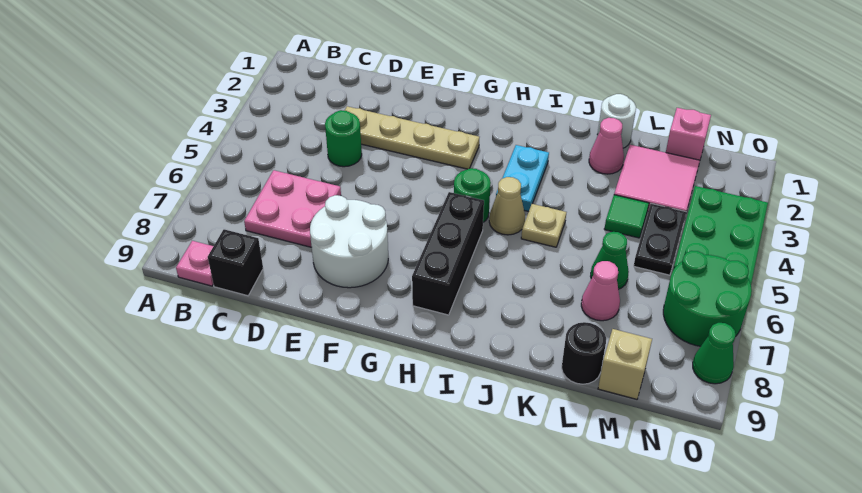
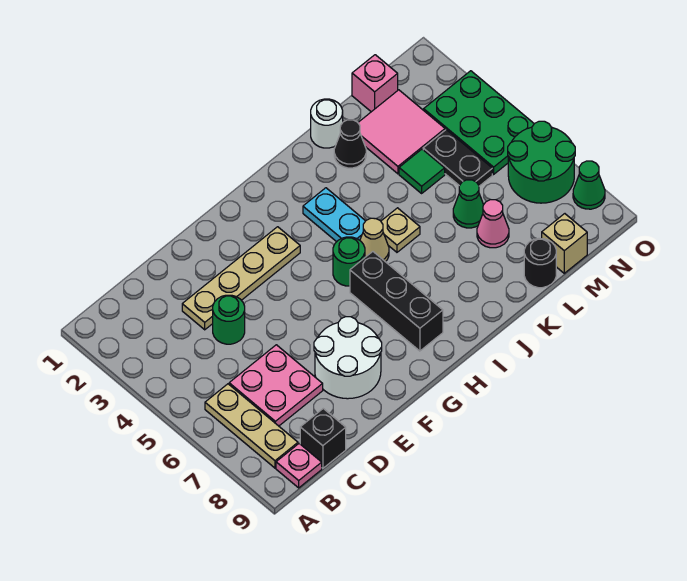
none -> tan 1x3 plate [205,384,298,468]
pink 1x1 cone [589,118,624,174] -> black 1x1 cone [334,120,366,168]

